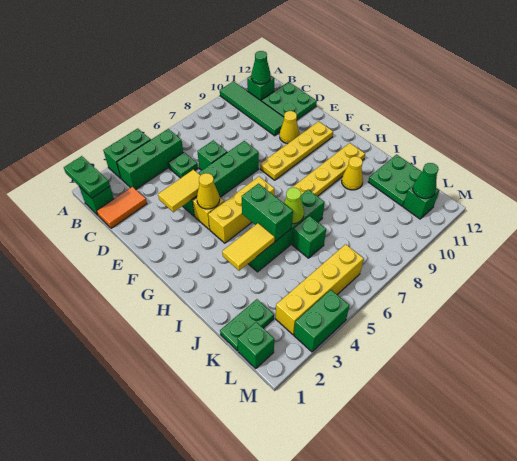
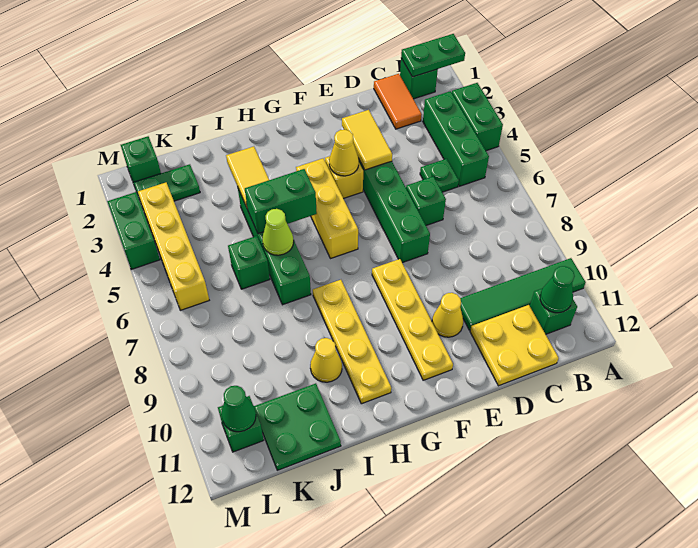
green 2x2 plate [261,82,317,120] -> yellow 2x2 plate [470,305,559,386]
green 1x2 plate [220,299,274,351] -> green 1x2 plate turned to [133,164,200,205]

